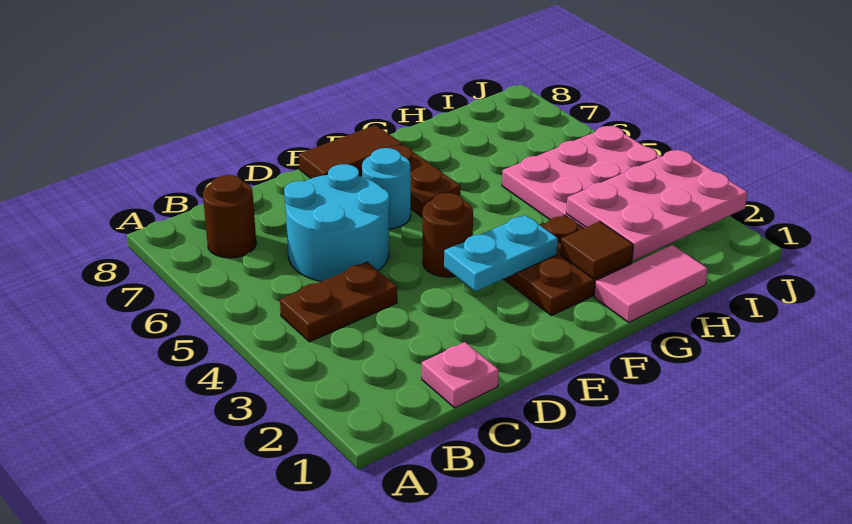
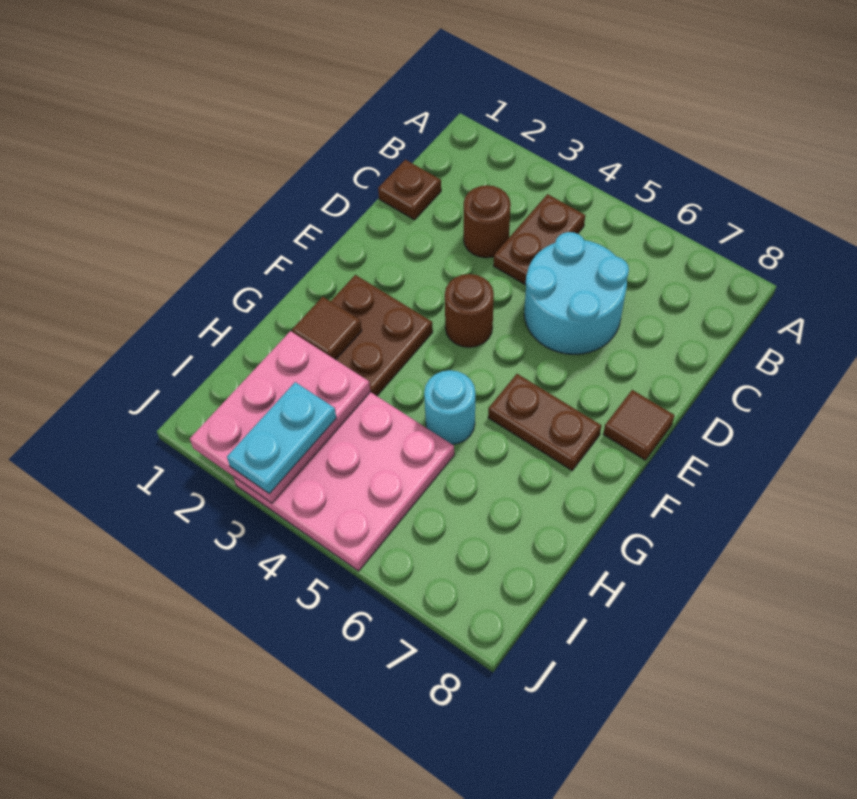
brown 1x1 round brick [203,175,256,258] -> brown 1x1 round brick moved to [464,185,511,258]
pink 1x1 plate [422,342,499,408] -> brown 1x1 plate [378,160,441,220]
cyan 1x2 plate [444,215,558,291] -> cyan 1x2 plate moved to [227,382,336,494]
cyan 1x1 round brick [362,148,411,229] -> cyan 1x1 round brick moved to [424,370,475,445]
brown 1x2 tile [299,125,402,178] -> brown 1x1 tile [603,390,674,460]
pink 1x2 tile [594,245,708,322] -> none

